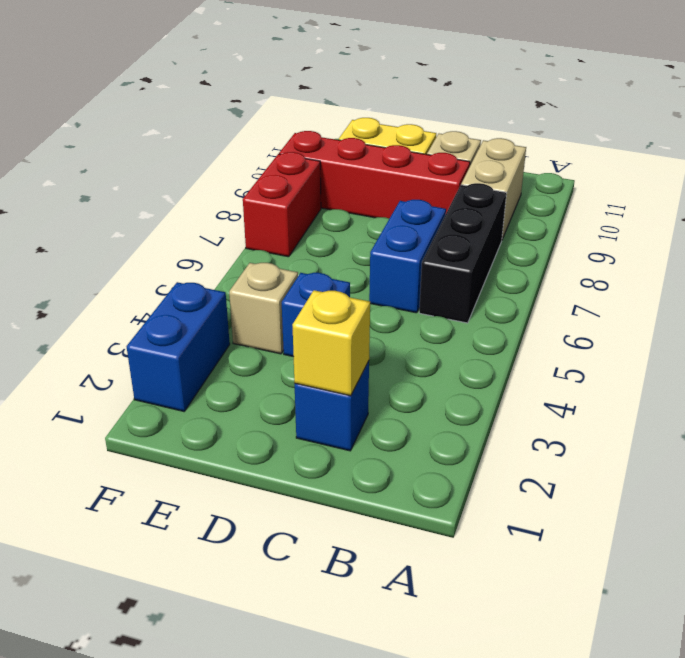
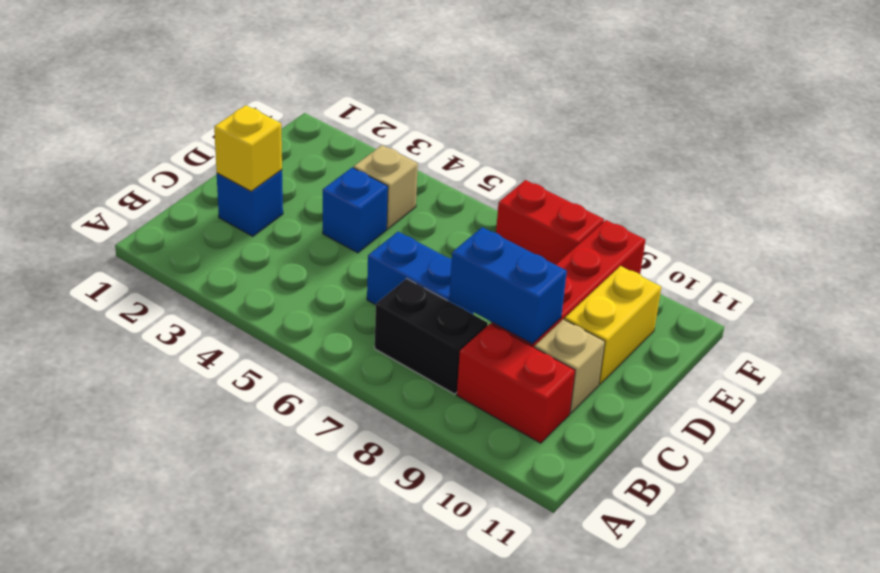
black 1x3 brick [419,183,506,323] -> black 1x2 brick [375,279,488,394]
tan 1x2 brick [461,138,526,239] -> red 1x2 brick [457,324,575,443]
blue 1x2 brick [127,282,230,411] -> blue 1x2 brick moved to [449,227,567,344]

